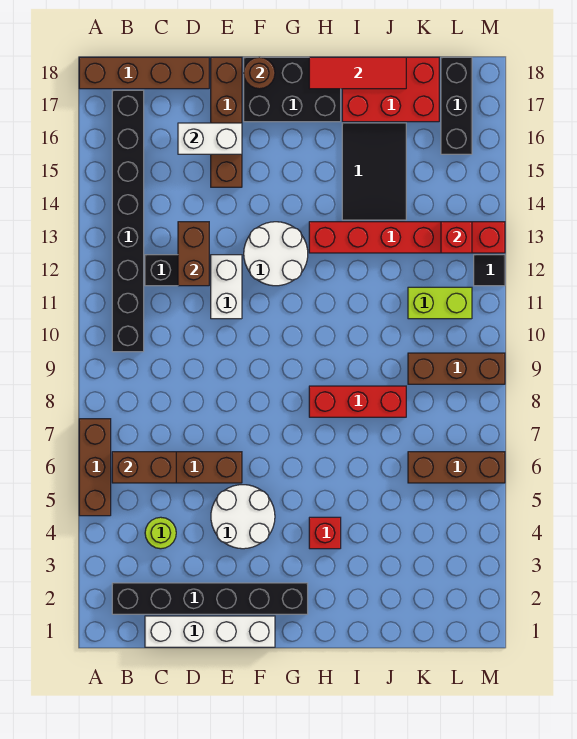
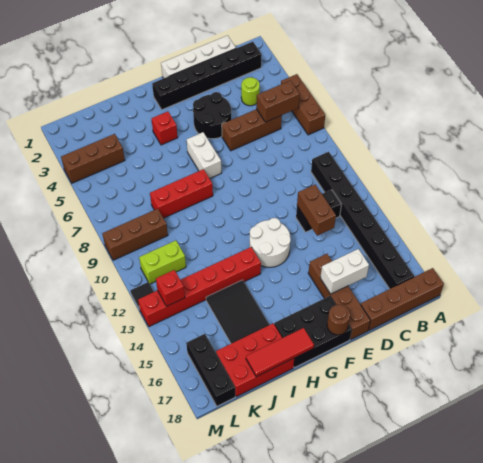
white 2x2 round brick [211,485,275,549] -> black 2x2 round brick [193,92,231,139]
white 1x2 brick [211,255,242,319] -> white 1x2 brick moved to [187,132,221,178]
brown 1x3 brick [408,452,505,483] -> brown 1x3 brick moved to [61,134,125,183]

